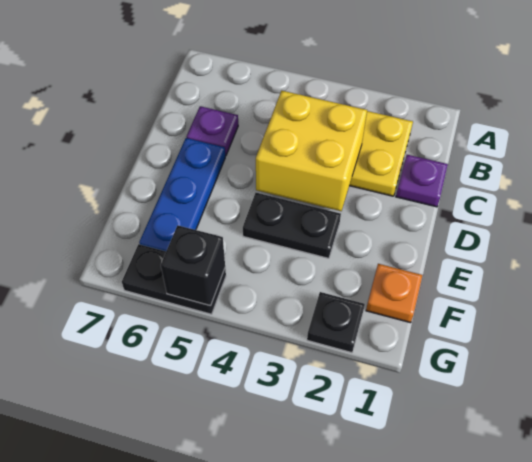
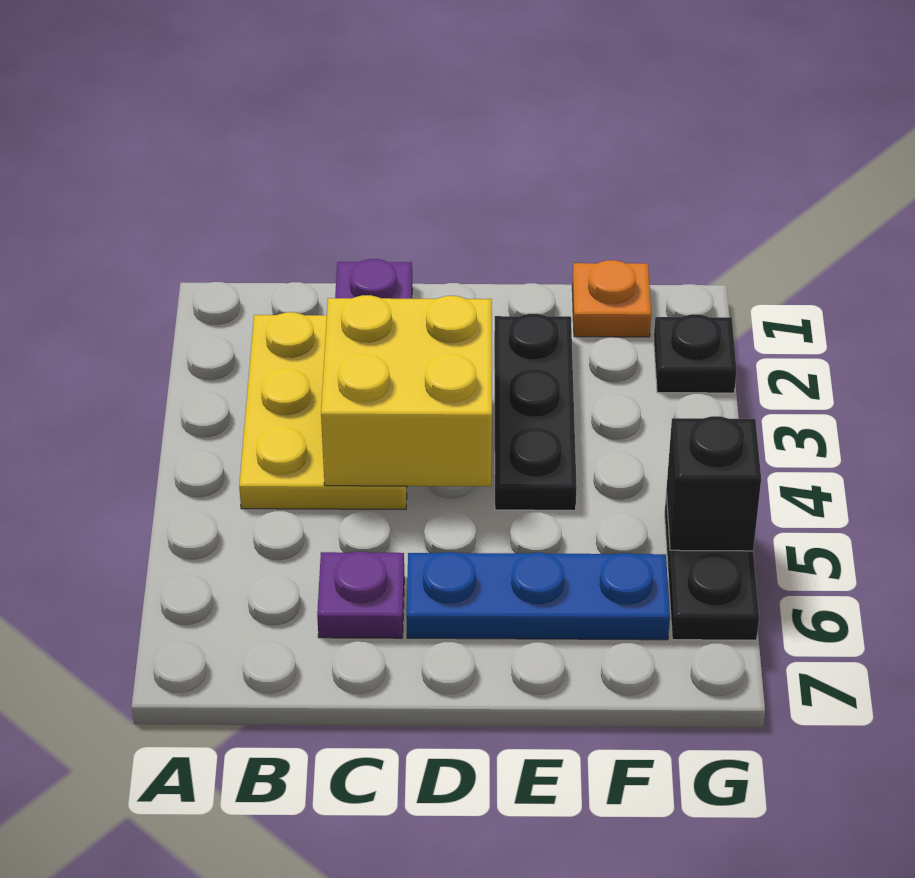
black 1x2 plate [243,193,341,258] -> black 1x3 plate [494,314,577,510]

